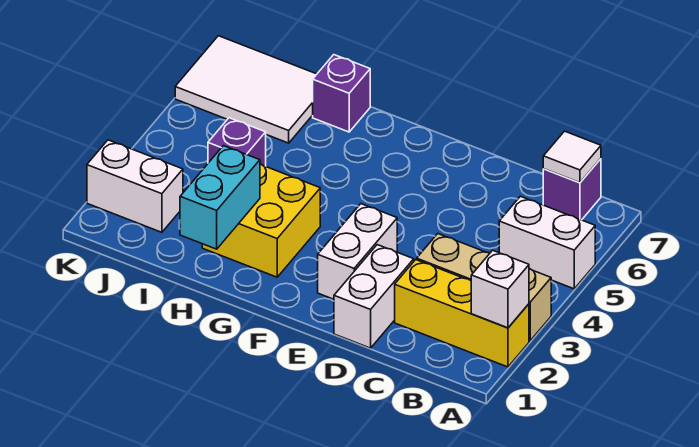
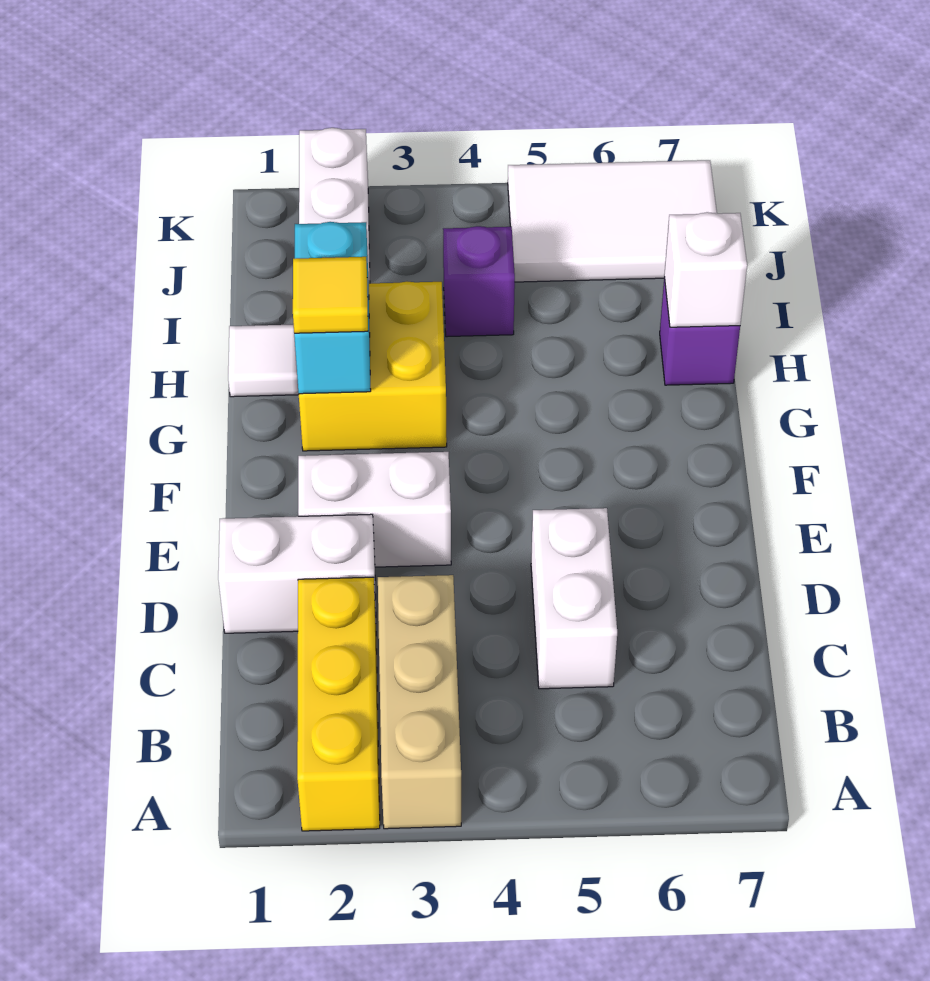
white 1x1 brick [471,250,529,328] -> white 1x1 brick moved to [664,212,747,327]
white 1x2 brick [499,196,595,289] -> white 1x2 brick moved to [531,508,617,689]
purple 1x1 brick [543,159,601,220] -> none
white 1x1 tile [543,131,601,183] -> white 1x1 tile moved to [228,325,299,397]
none -> yellow 1x1 tile [293,257,368,333]
cyan 1x2 brick [180,146,260,249] -> cyan 1x2 brick turned to [294,222,371,394]
white 2x3 tile [175,36,317,143] -> white 2x3 tile turned to [508,160,717,282]

